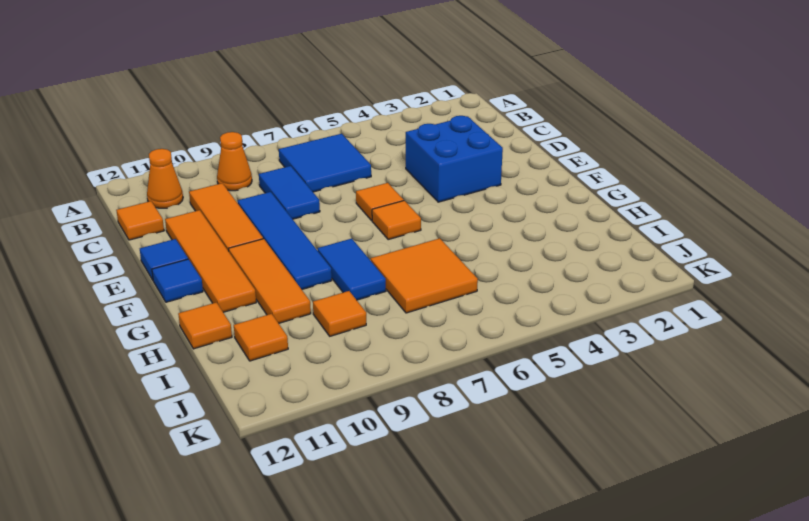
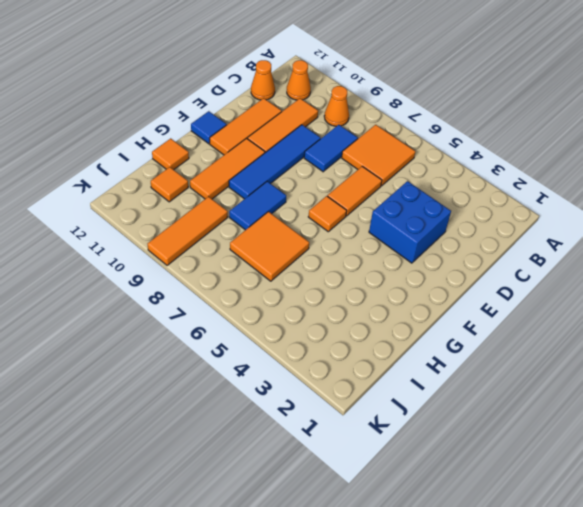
blue 2x2 tile [279,134,371,192] -> orange 2x2 tile [342,125,415,186]
orange 1x1 tile [116,201,164,240] -> orange 1x1 cone [251,60,275,100]
orange 1x4 tile [165,210,256,312] -> orange 1x3 tile [210,98,282,155]
orange 1x1 tile [356,183,404,221] -> orange 1x2 tile [327,166,382,216]
blue 1x1 tile [140,239,188,280] -> none
orange 1x1 tile [313,291,366,336] -> orange 1x3 tile [148,196,228,265]

